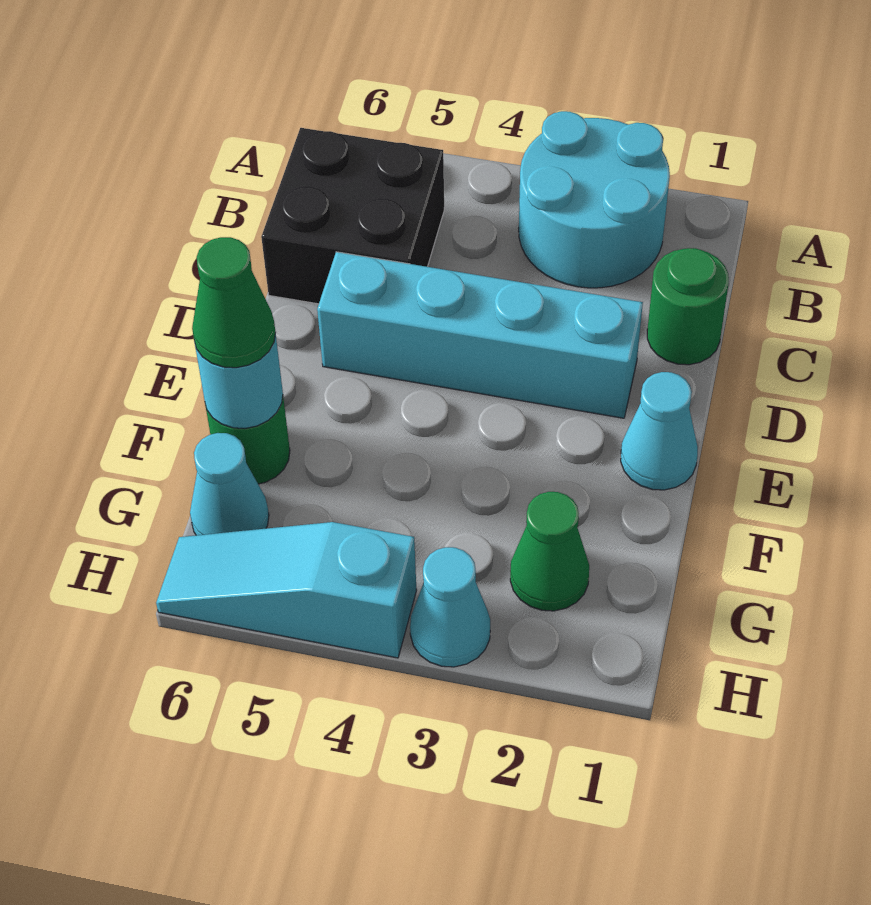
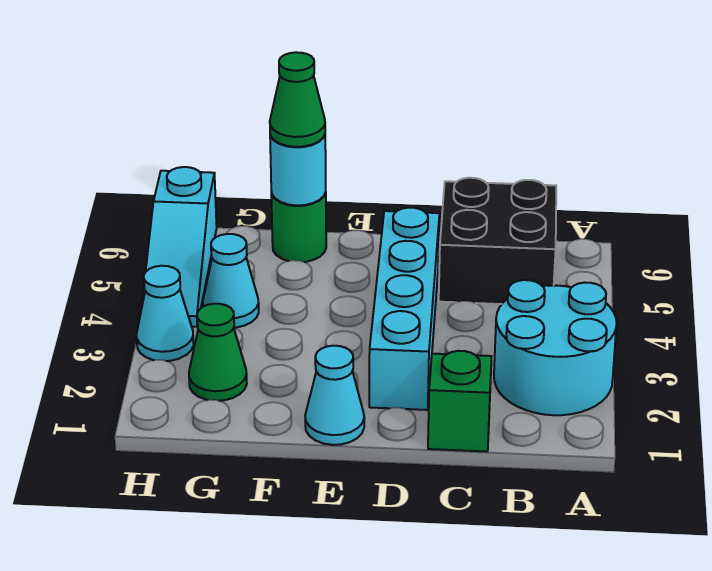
green 1x1 round brick [647,248,729,365] -> green 1x1 brick [428,351,492,452]
cyan 1x1 cone [190,433,269,535] -> cyan 1x1 cone moved to [203,234,259,328]
cyan 1x3 slope [156,522,417,658] -> cyan 1x3 slope turned to [141,167,217,327]

